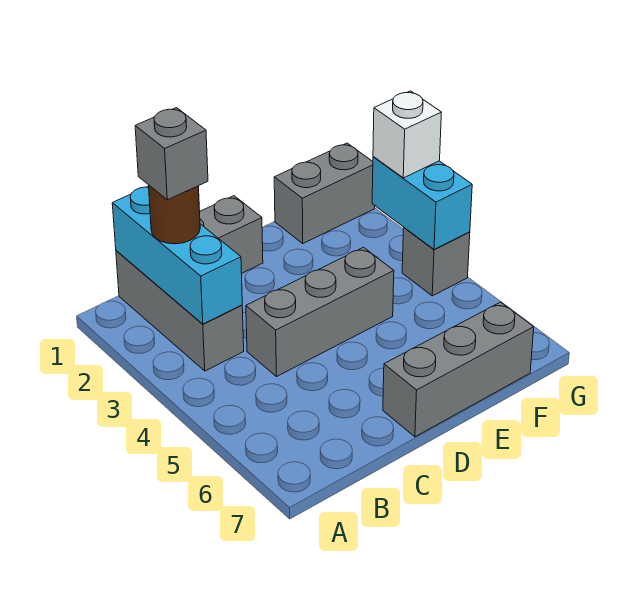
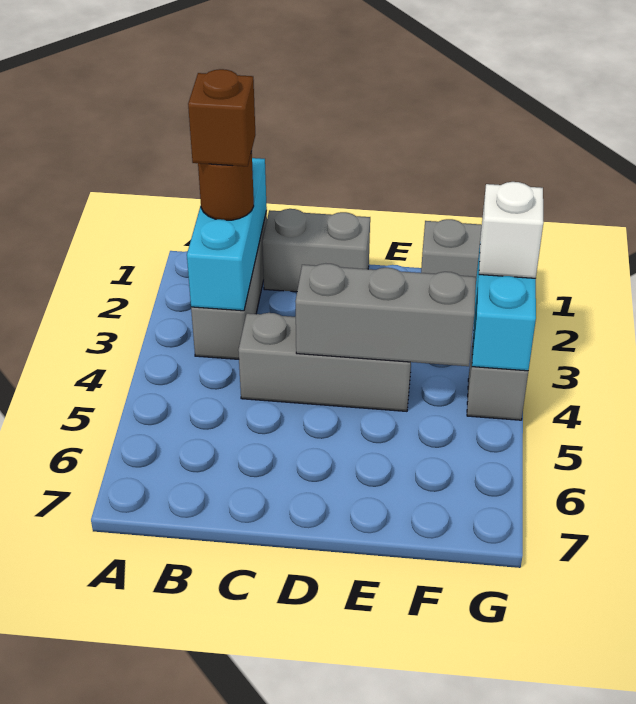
grey 1x1 brick [135,108,208,200] -> brown 1x1 brick [188,69,255,166]
grey 1x3 brick [383,302,534,437] -> grey 1x3 brick moved to [295,264,476,366]

